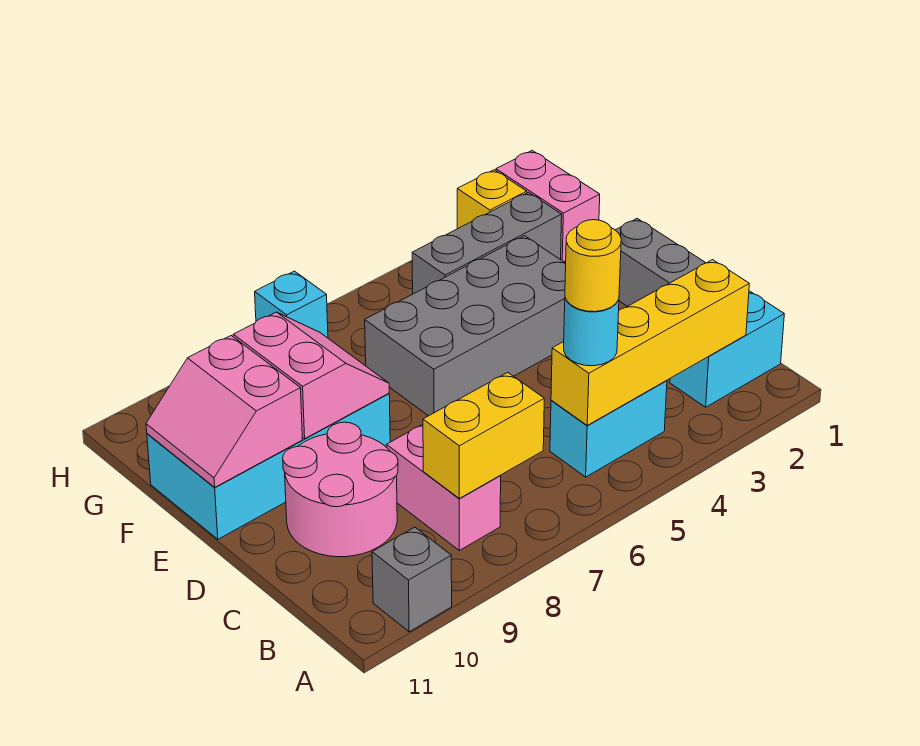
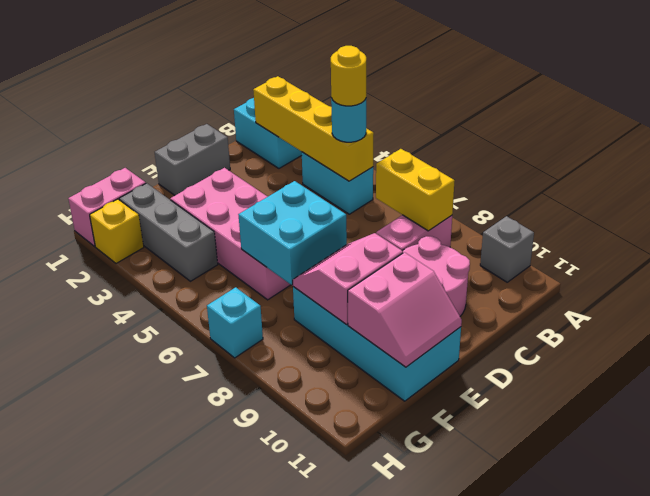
grey 2x4 brick [365,236,566,416] -> pink 2x4 brick [170,168,291,300]
none -> cyan 2x2 brick [238,181,347,285]

